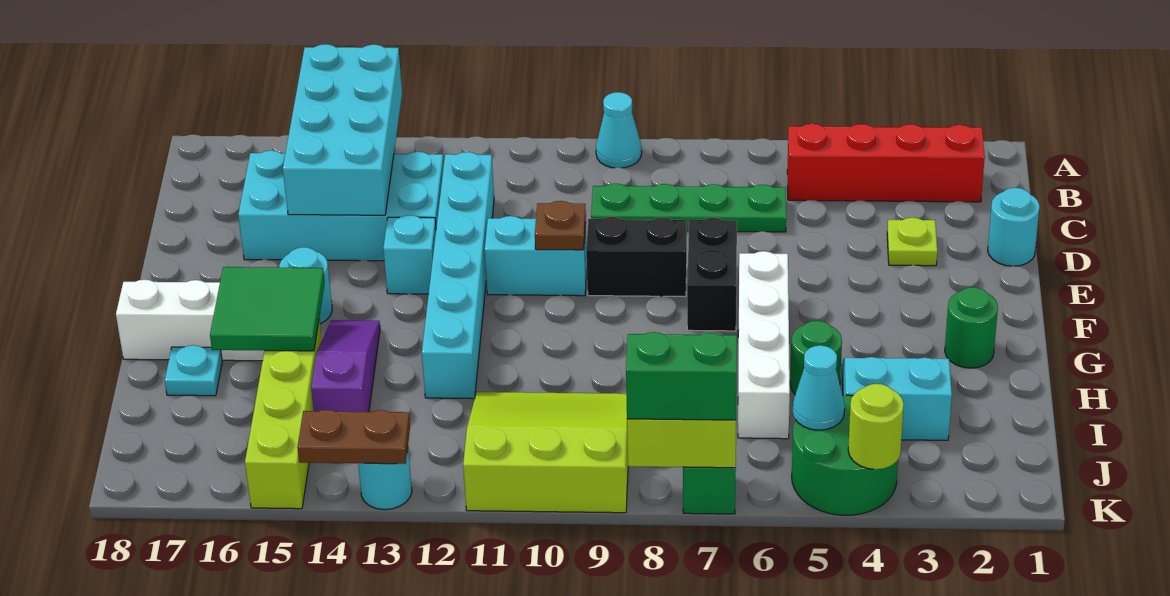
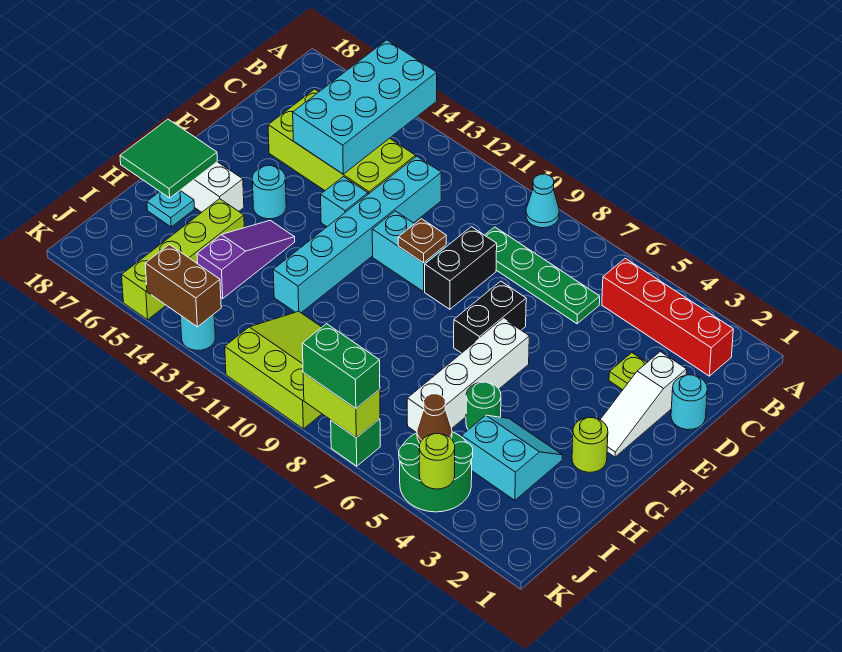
cyan 2x4 brick [238,151,444,261] -> lime 2x4 brick [268,89,416,194]
none -> white 1x3 slope [600,352,687,457]
black 1x2 brick [586,217,687,297] -> black 1x2 brick turned to [425,227,497,309]
green 1x1 round brick [945,287,998,368] -> lime 1x1 round brick [572,418,608,472]
green 2x2 tile [210,267,325,351] -> green 2x2 tile moved to [120,119,217,198]
cyan 1x1 cone [793,345,845,430] -> brown 1x1 cone [417,394,452,443]
brown 1x2 plate [297,410,410,464] -> brown 1x2 brick [145,245,221,327]

